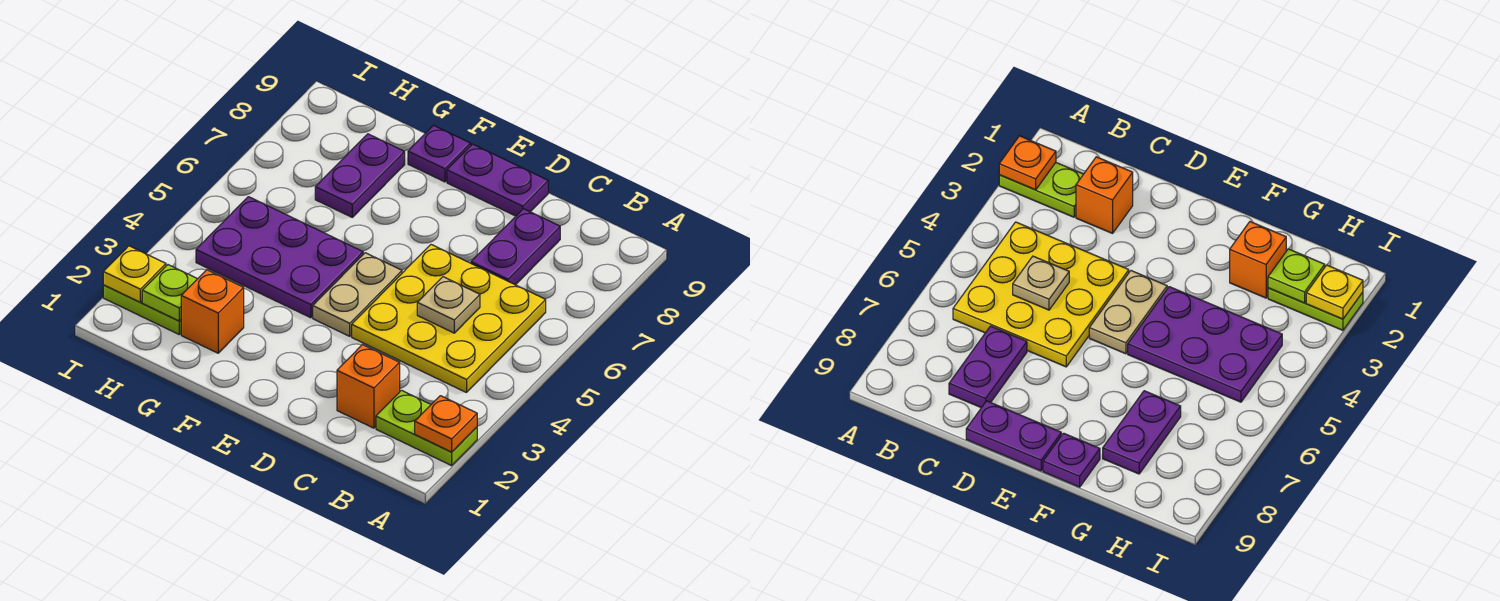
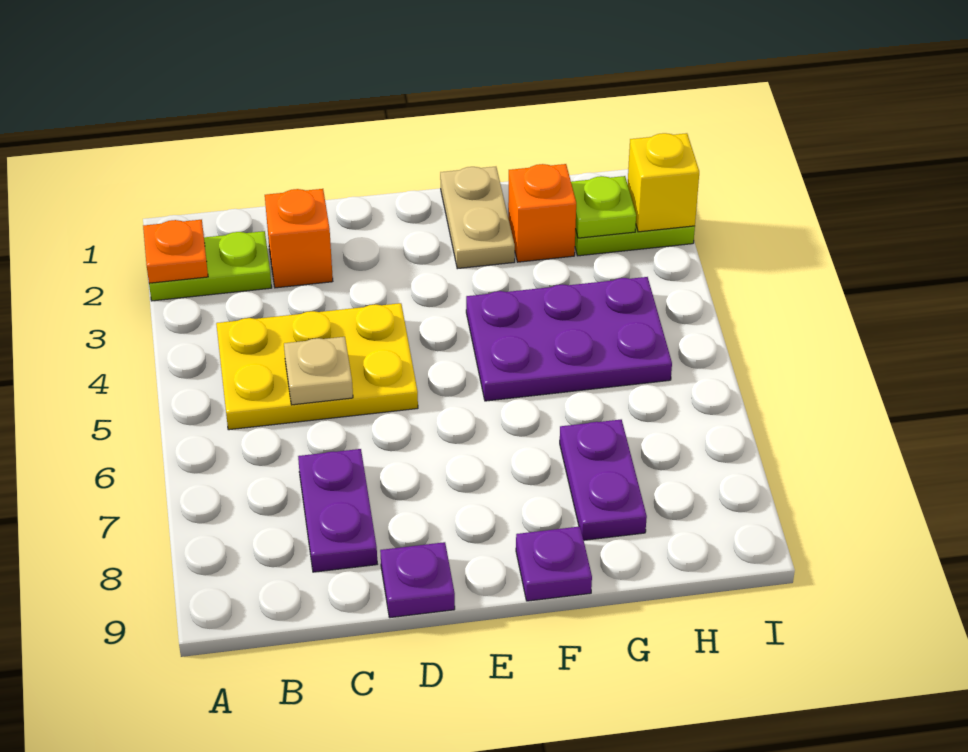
yellow 3x3 plate [352,245,546,393] -> yellow 2x3 plate [216,303,418,430]
purple 1x2 plate [447,144,548,216] -> purple 1x1 plate [380,542,455,618]
tan 1x2 plate [313,253,402,336] -> tan 1x2 plate moved to [440,167,515,269]
yellow 1x1 plate [103,246,166,302] -> yellow 1x1 brick [628,133,699,232]

